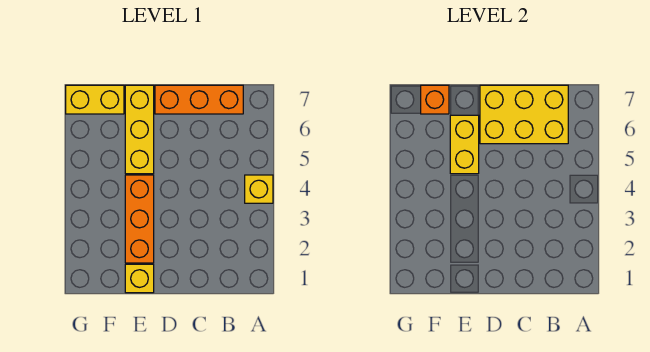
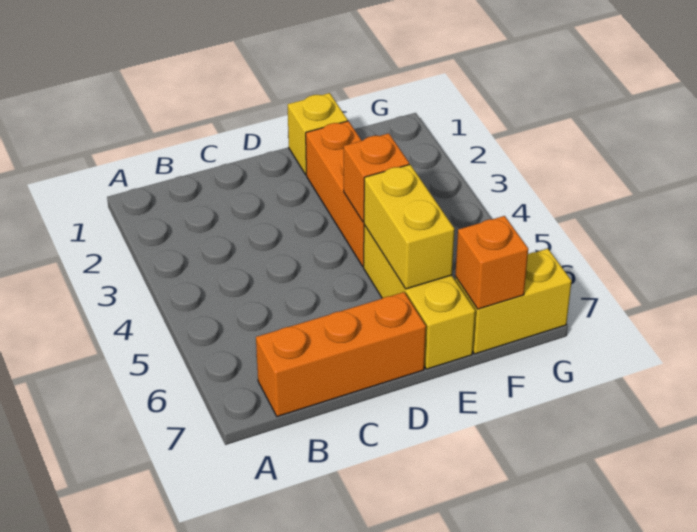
yellow 1x1 brick [245,175,273,203] -> none
yellow 2x3 brick [480,85,568,144] -> none
none -> orange 1x1 brick [344,133,409,222]

